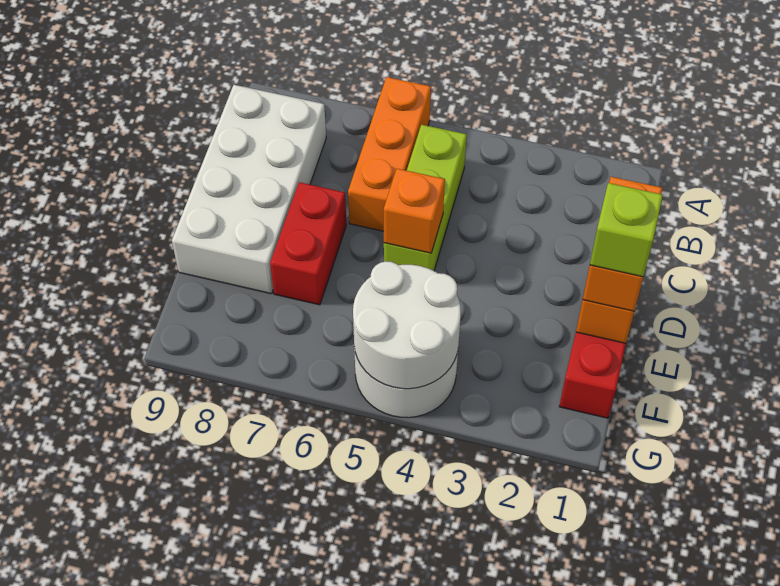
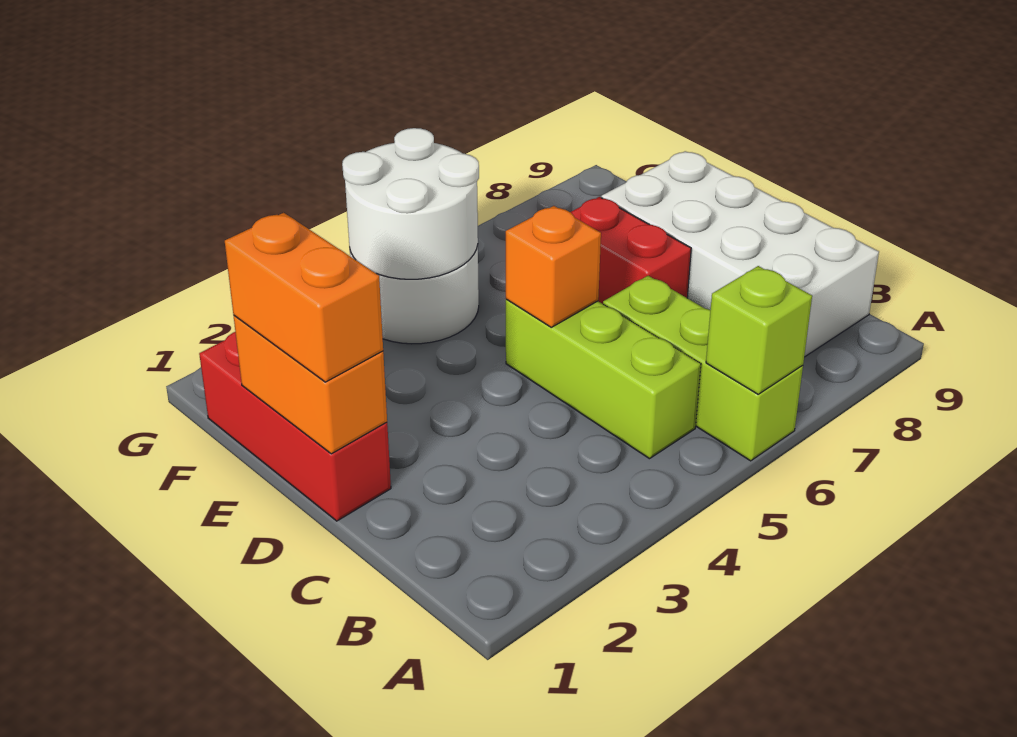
orange 1x3 brick [348,77,431,231] -> lime 1x3 brick [603,276,803,461]
lime 1x1 brick [590,183,663,277] -> lime 1x1 brick moved to [706,266,812,394]

